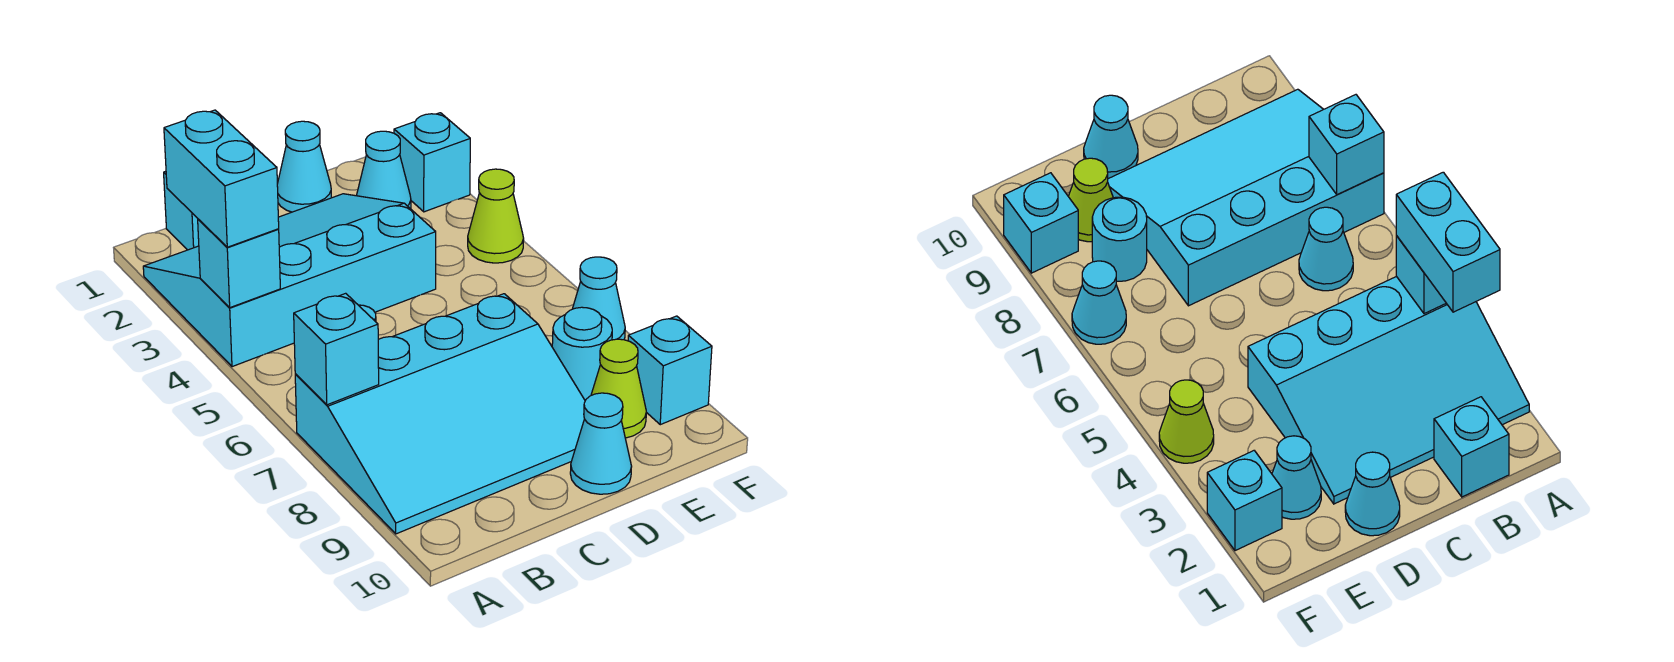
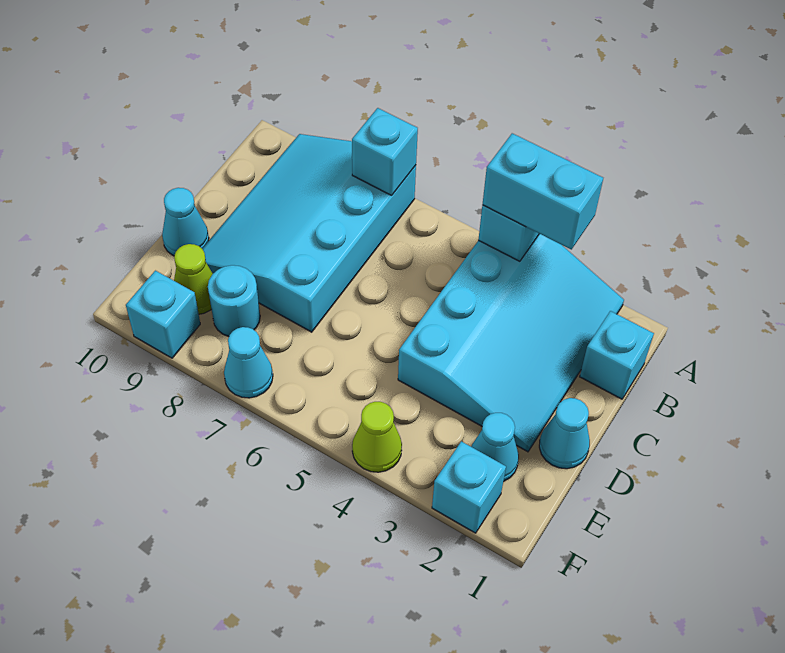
cyan 1x1 cone [1299,207,1353,291] -> none

